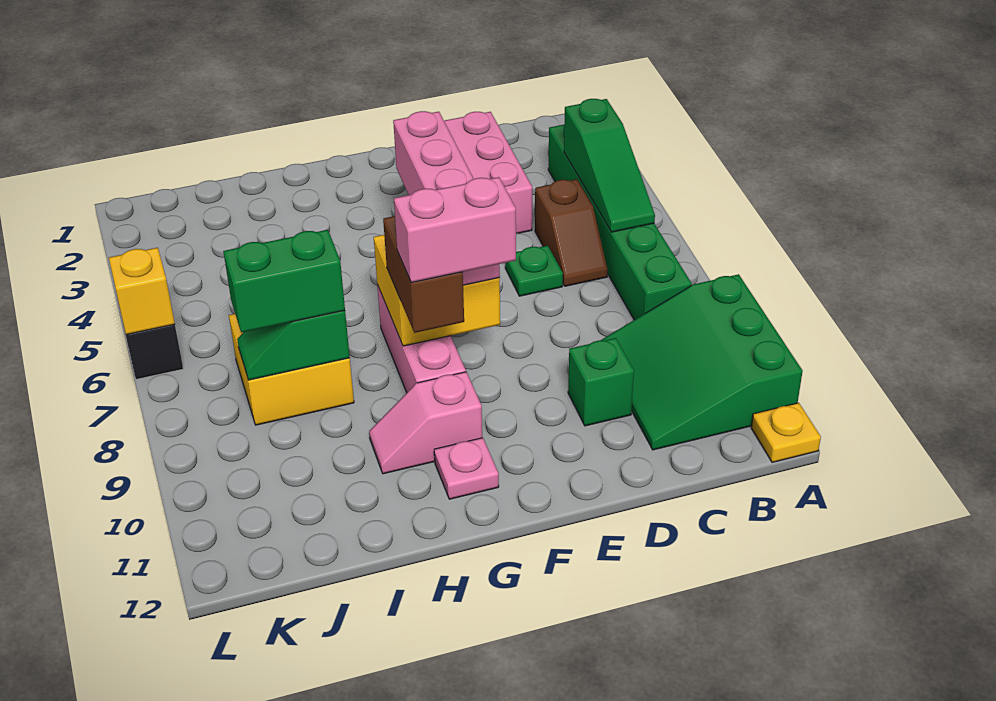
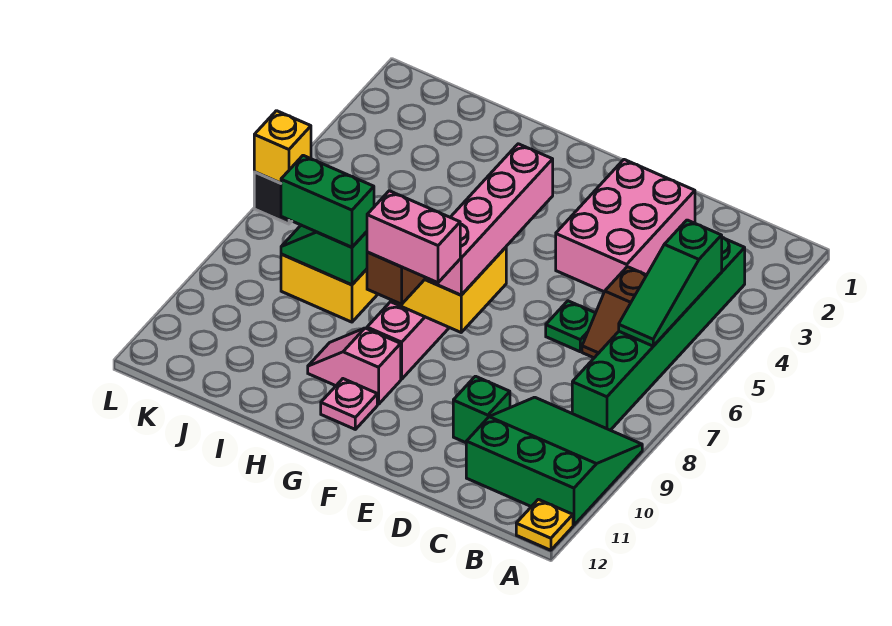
green 3x3 slope [600,274,803,450] -> green 3x3 slope turned to [466,397,642,525]

